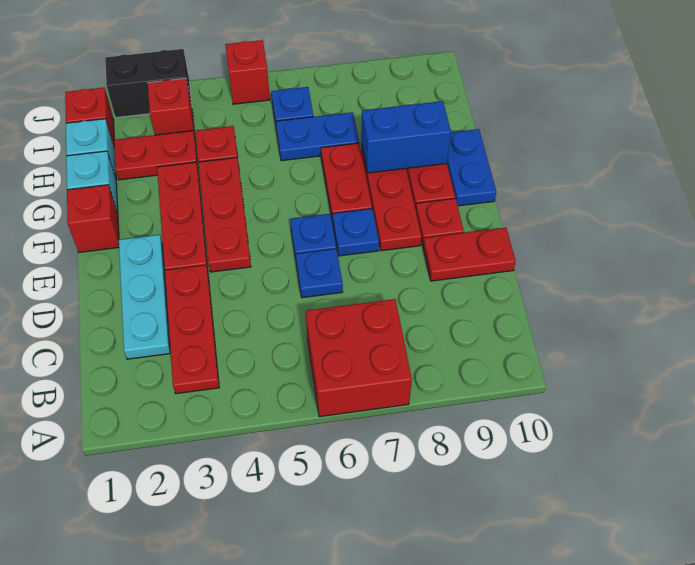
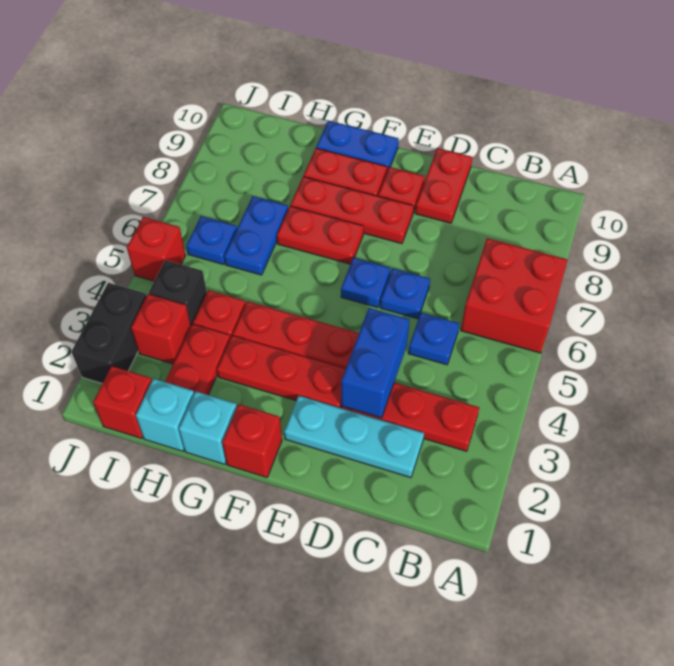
blue 1x1 plate [333,209,379,256] -> blue 1x1 plate moved to [408,313,460,365]
blue 1x2 brick [361,101,451,173] -> blue 1x2 brick moved to [341,308,410,418]
none -> black 1x1 brick [149,260,207,325]

